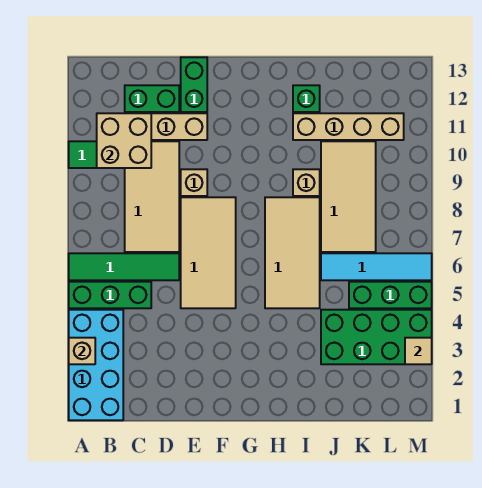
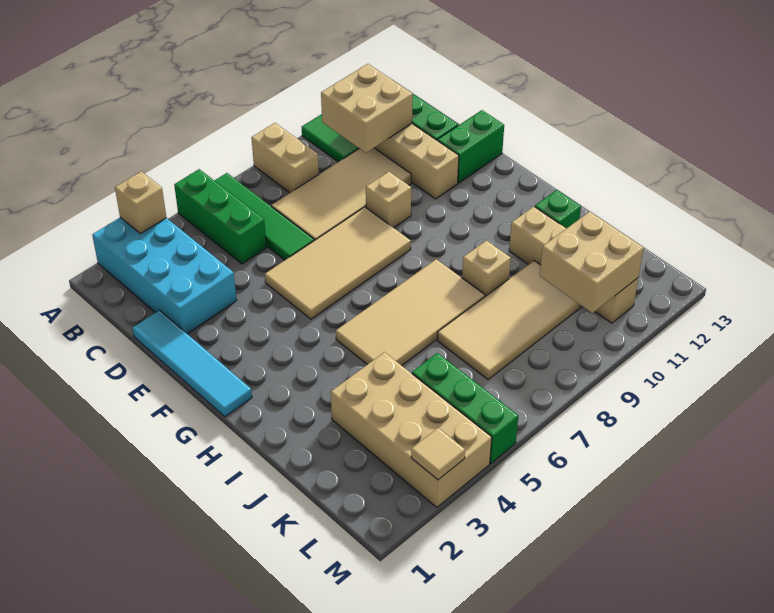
cyan 2x4 brick [69,310,123,420] -> cyan 2x4 brick turned to [92,217,237,334]
none -> tan 1x2 brick [251,123,319,193]
green 2x4 brick [321,310,432,364] -> tan 2x4 brick [331,352,492,507]
cyan 1x4 tile [321,253,432,280] -> cyan 1x4 tile moved to [132,310,252,417]
none -> tan 2x2 brick [540,212,644,313]

